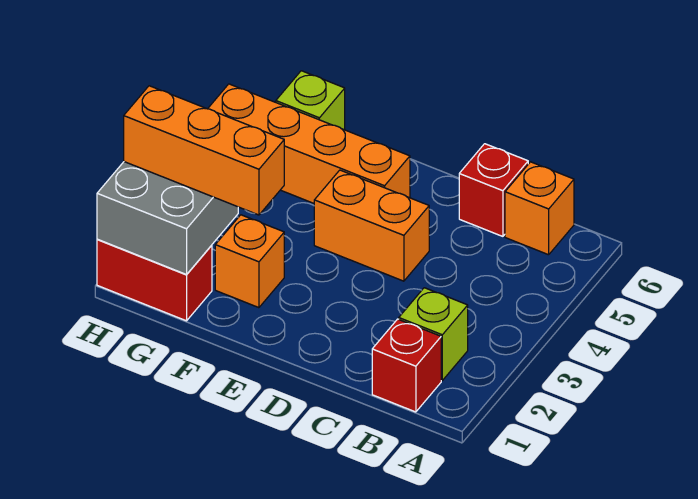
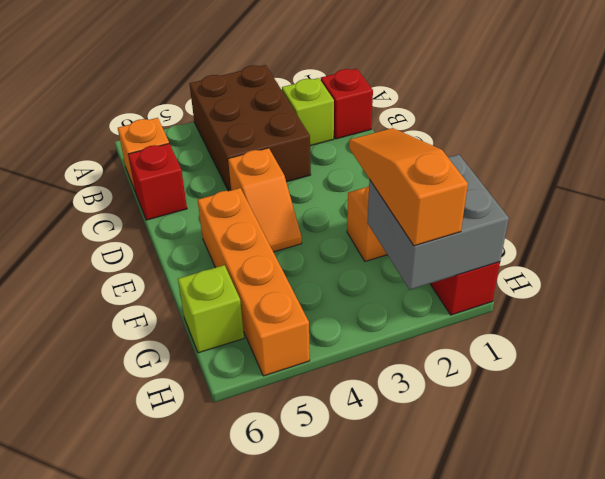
none -> brown 2x3 brick [190,65,311,191]
orange 1x2 brick [314,170,429,281] -> orange 1x2 slope [228,148,302,252]
orange 1x3 brick [124,86,284,215] -> orange 1x3 slope [349,128,468,246]

